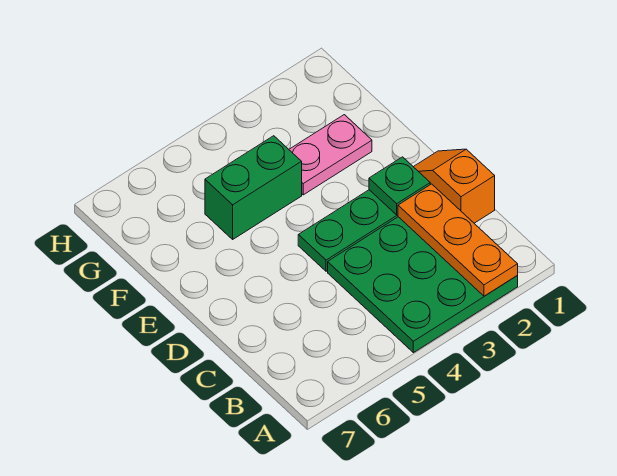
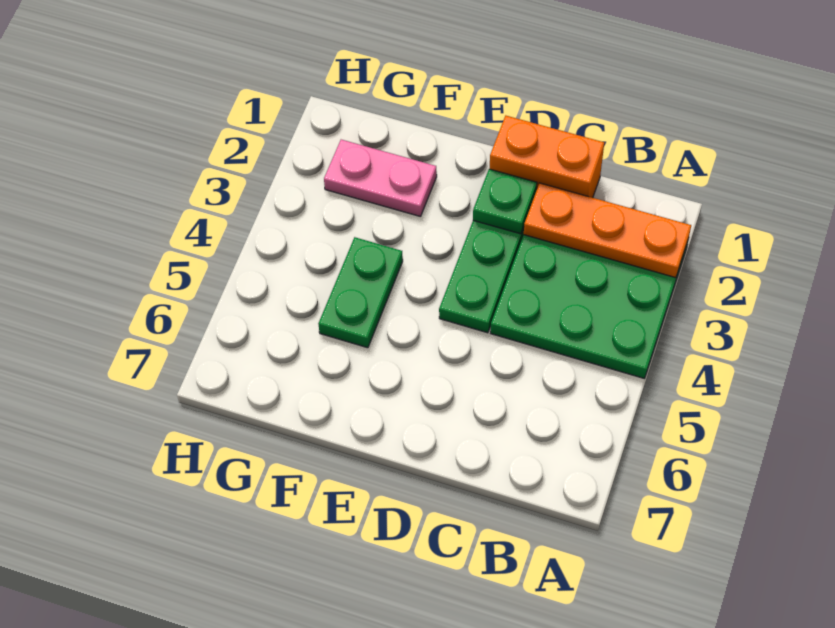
orange 1x2 slope [414,149,495,223] -> orange 1x2 brick [490,116,604,198]
pink 1x2 plate [289,115,372,195] -> pink 1x2 plate turned to [324,140,437,217]
green 1x2 brick [205,136,302,239] -> green 1x2 plate [318,237,403,348]

